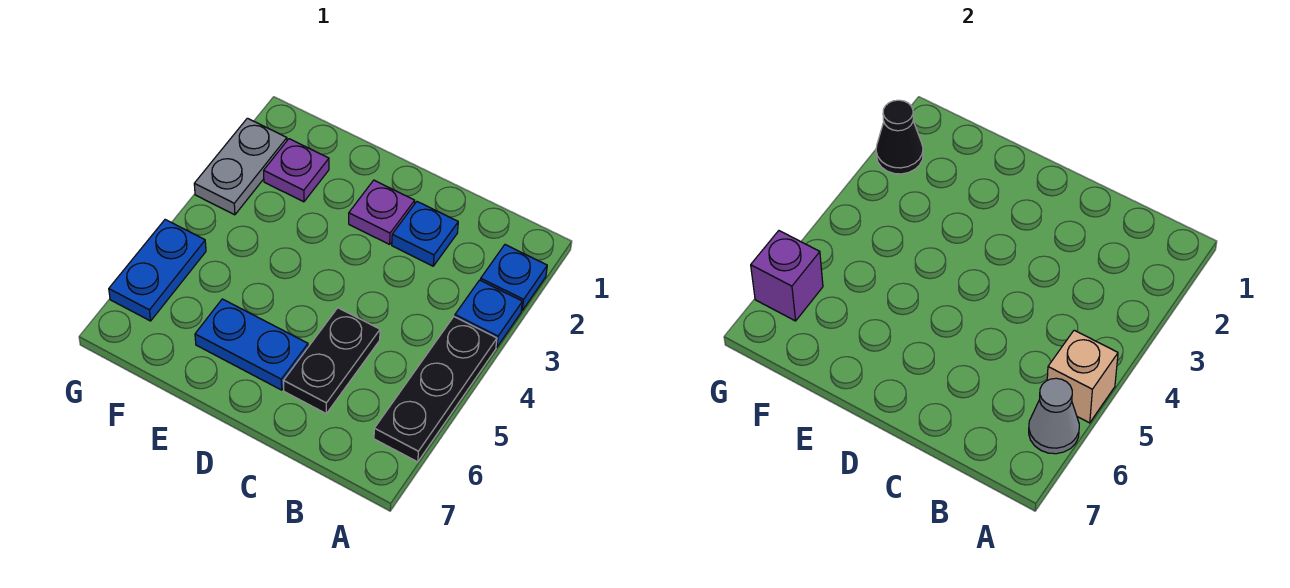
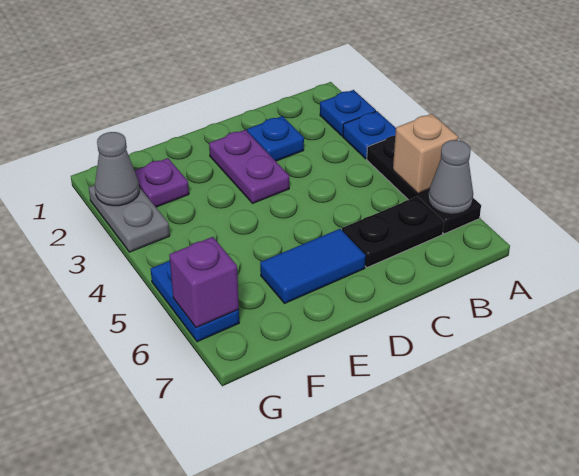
black 1x2 plate [284,308,380,413] -> black 1x2 plate turned to [342,196,444,267]
purple 1x1 plate [349,180,415,244] -> purple 1x2 plate [209,130,289,203]
blue 1x2 plate [195,299,308,390] -> blue 1x2 tile [260,229,366,303]
black 1x1 cone [876,100,923,174] -> grey 1x1 cone [95,132,139,206]

